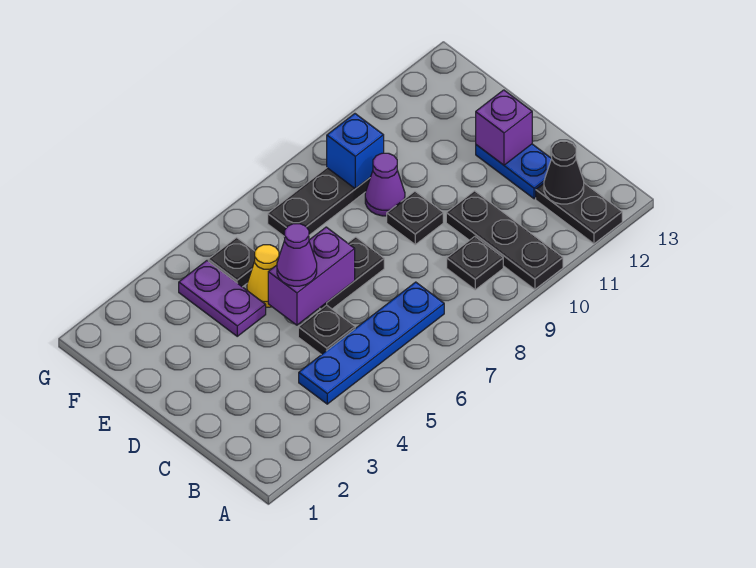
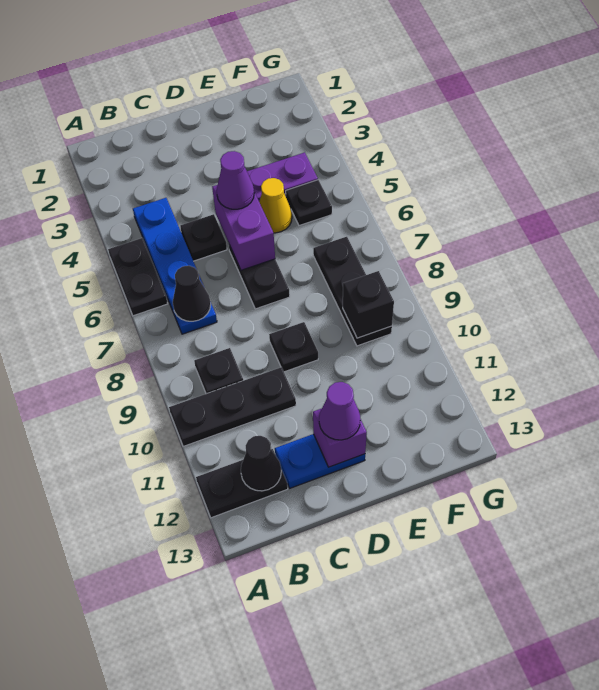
none -> black 1x2 plate [108,238,168,316]
none -> black 1x1 cone [173,266,211,321]
purple 1x1 cone [365,153,405,216] -> purple 1x1 cone moved to [319,382,360,440]
blue 1x1 brick [327,114,384,189] -> black 1x1 brick [343,271,394,338]

